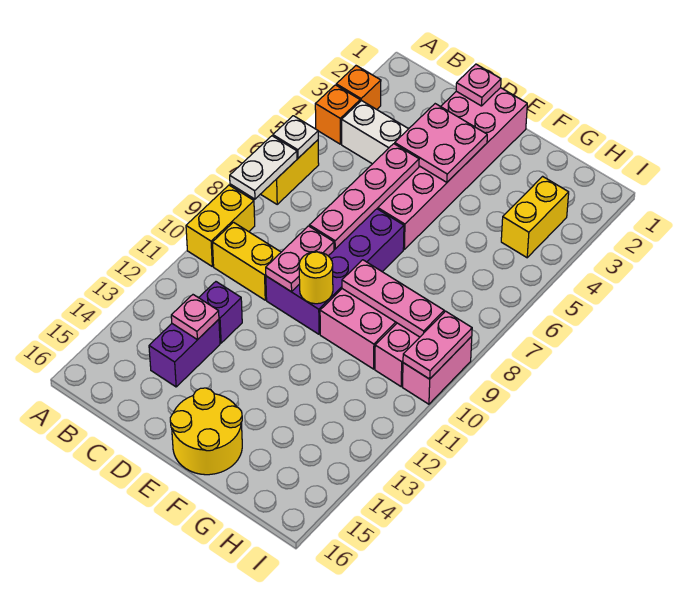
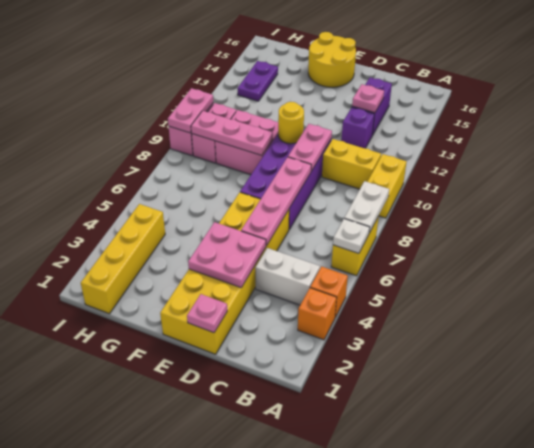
pink 2x6 brick [377,88,527,249] -> yellow 2x6 brick [160,192,289,354]
yellow 1x2 brick [501,176,569,258] -> yellow 1x4 brick [81,204,165,314]
none -> purple 1x2 plate [237,61,278,101]

